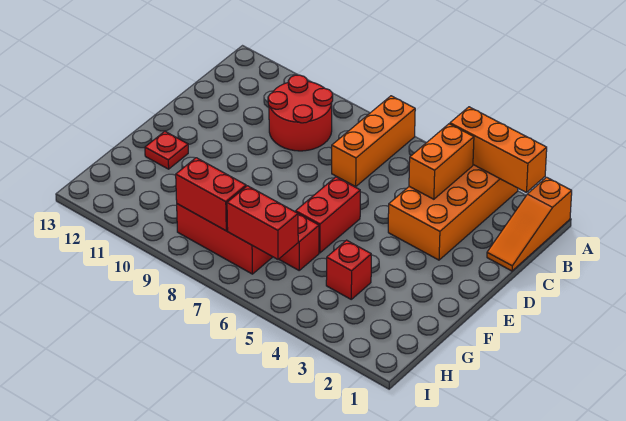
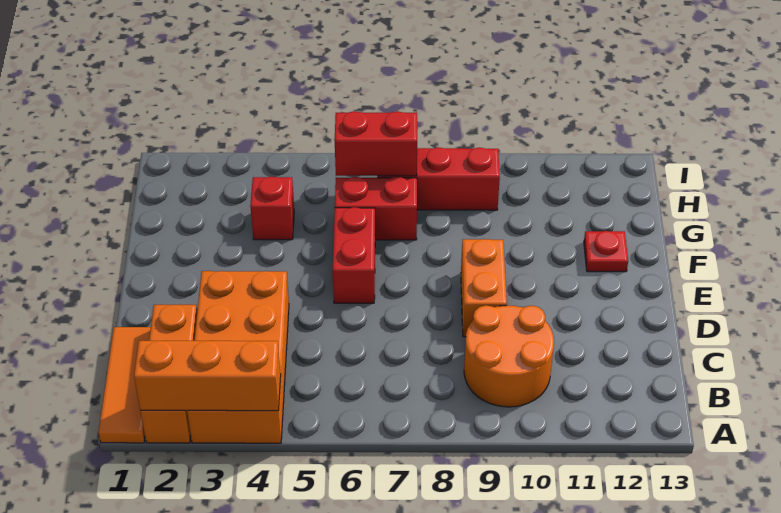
orange 1x3 slope [487,177,572,271] -> orange 1x3 tile [98,327,151,443]
orange 1x3 brick [332,96,415,186] -> orange 1x3 brick moved to [141,305,197,443]
orange 1x2 brick [409,124,474,199] -> orange 1x2 brick moved to [461,239,507,337]
red 2x2 round brick [268,75,333,151] -> orange 2x2 round brick [464,305,554,407]
red 1x2 brick [176,158,246,231] -> none

